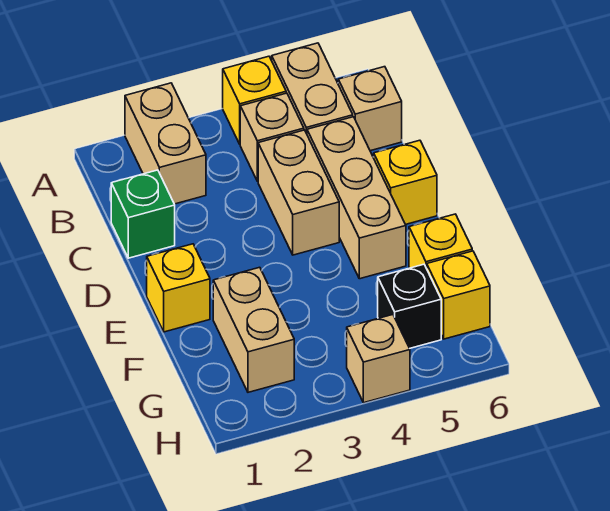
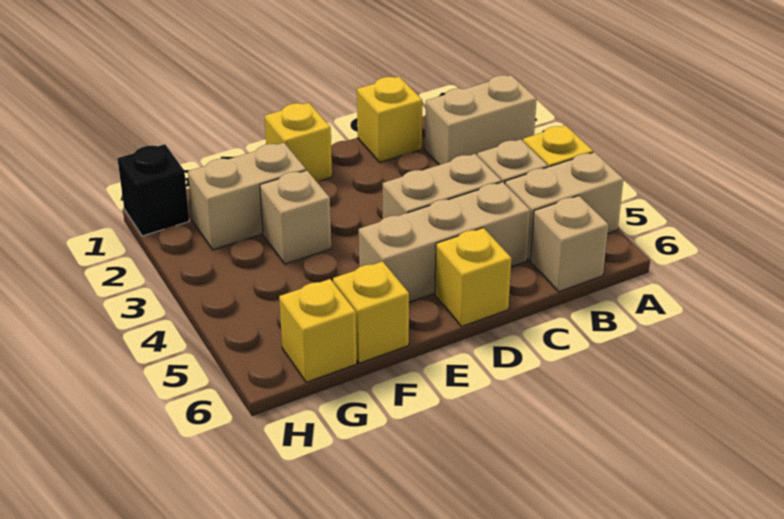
green 1x1 brick [111,170,175,258] -> yellow 1x1 brick [357,77,422,162]
black 1x1 brick [378,264,441,348] -> black 1x1 brick moved to [117,144,189,236]
tan 1x1 brick [347,315,410,403] -> tan 1x1 brick moved to [260,170,331,264]

